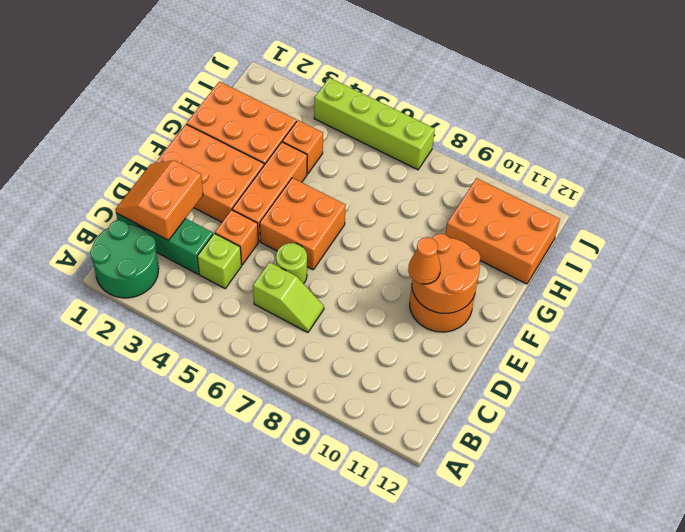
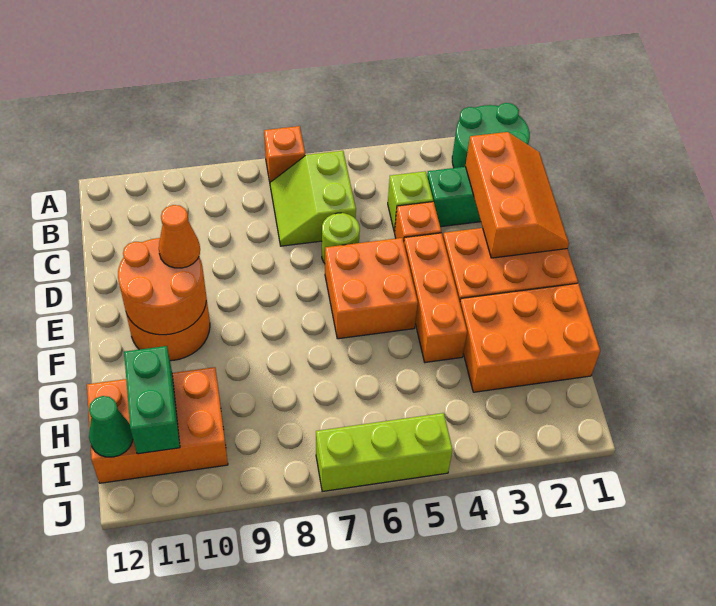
orange 2x2 slope [115,160,203,240] -> orange 2x3 slope [465,132,569,258]
lime 1x2 slope [253,262,324,332] -> lime 2x2 slope [270,151,356,246]
orange 1x1 brick [282,120,323,174] -> orange 1x1 brick moved to [264,126,305,182]
none -> green 1x2 brick [124,346,180,454]
none -> green 1x1 cone [89,396,133,457]
lime 1x4 brick [314,78,435,170] -> lime 1x3 brick [316,413,453,491]

